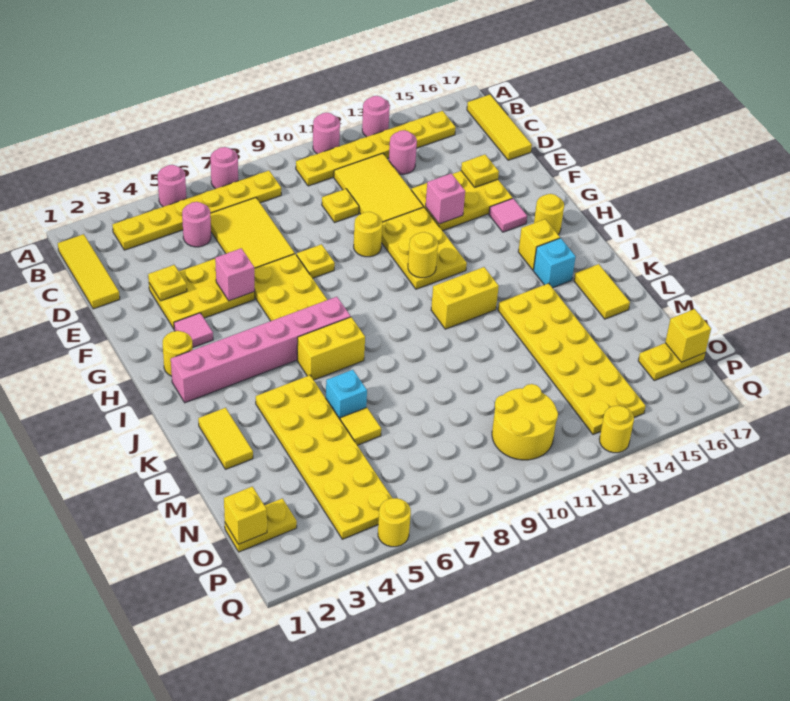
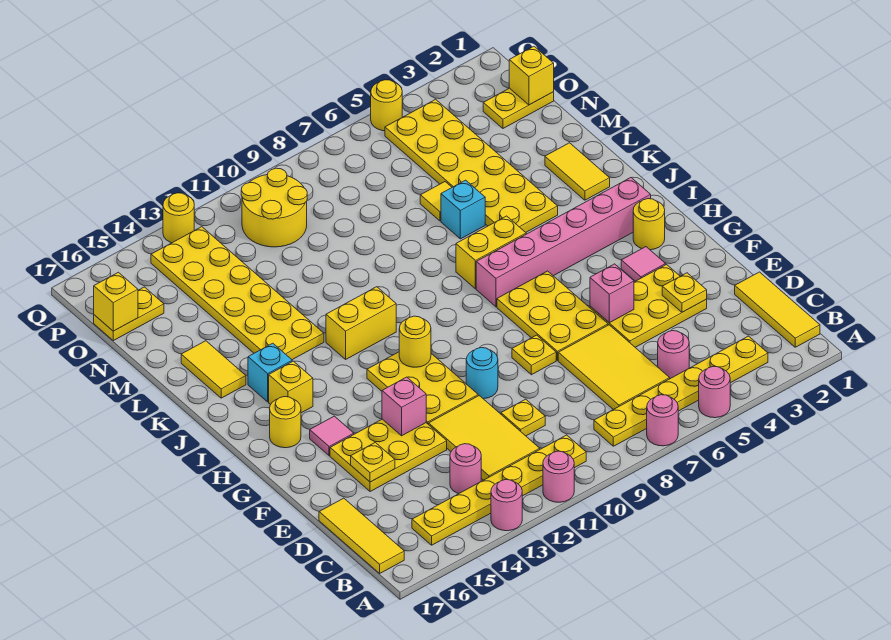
yellow 1x1 round brick [354,212,382,257] -> cyan 1x1 round brick [466,348,498,399]

